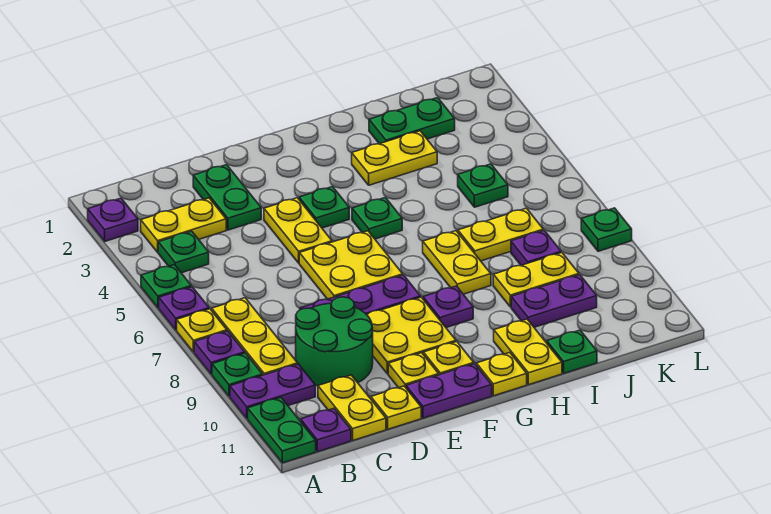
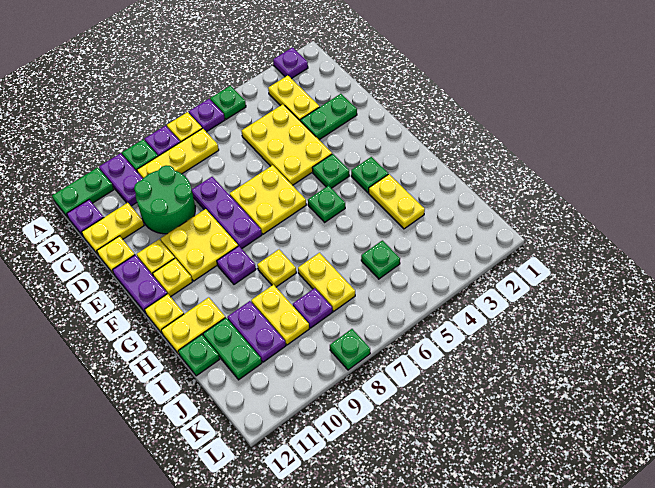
green 1x1 plate [158,231,209,273] -> green 1x1 plate moved to [351,157,388,193]
yellow 1x2 plate [264,198,332,263] -> yellow 2x3 plate [242,104,332,185]
yellow 1x2 plate [423,231,491,294] -> yellow 1x1 plate [257,250,296,287]
green 1x2 plate [369,98,455,144] -> green 1x2 plate moved to [203,318,262,380]

